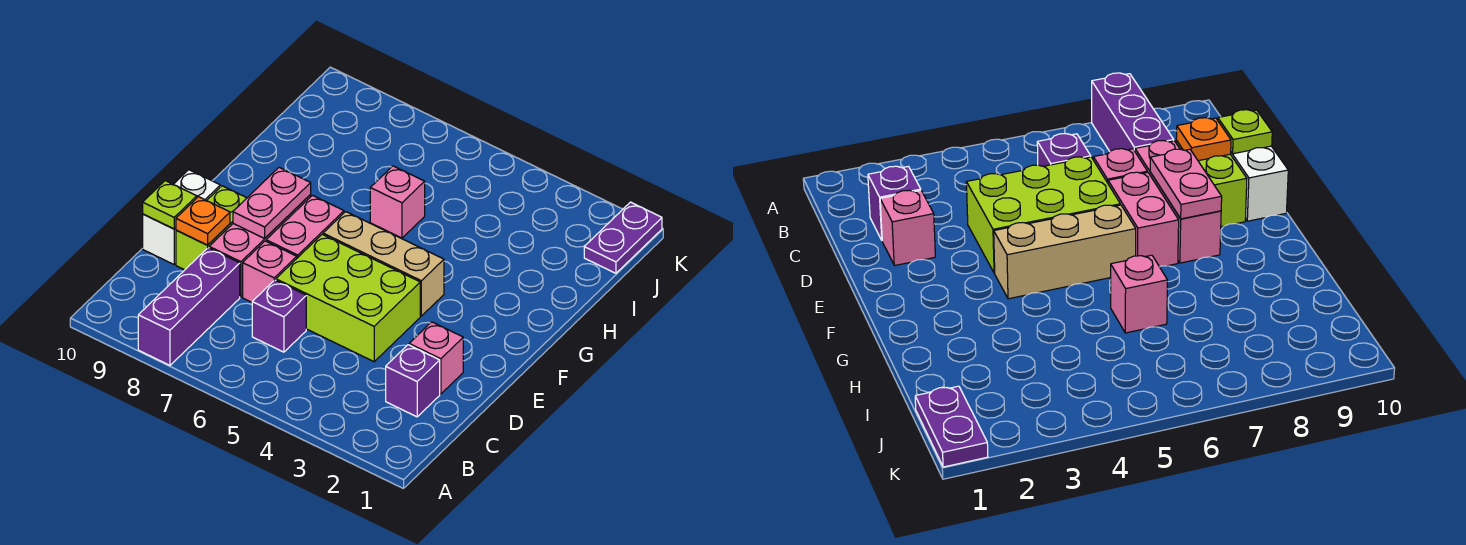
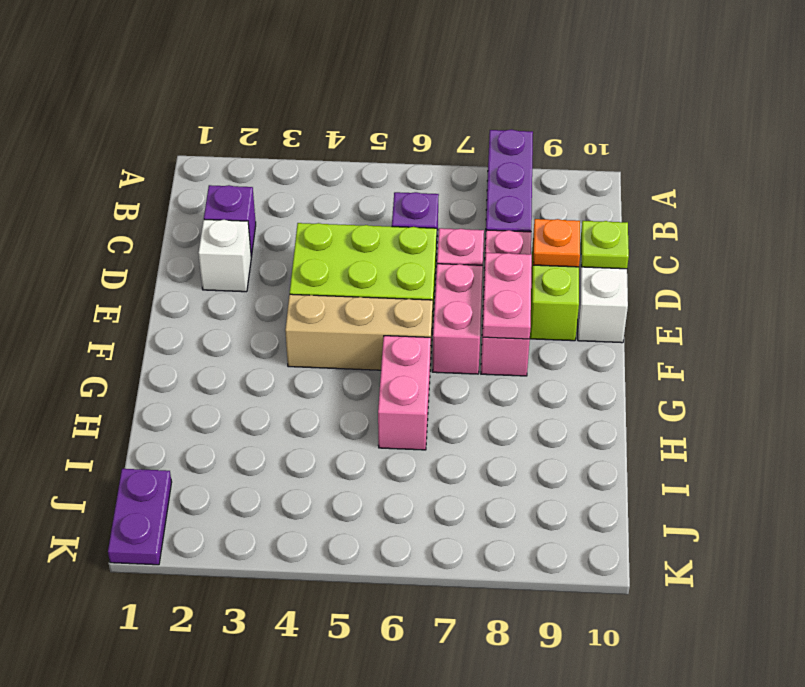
pink 1x1 brick [409,322,463,394] -> white 1x1 brick [198,220,251,292]
pink 1x1 brick [370,166,425,238] -> pink 1x2 brick [378,336,431,450]

